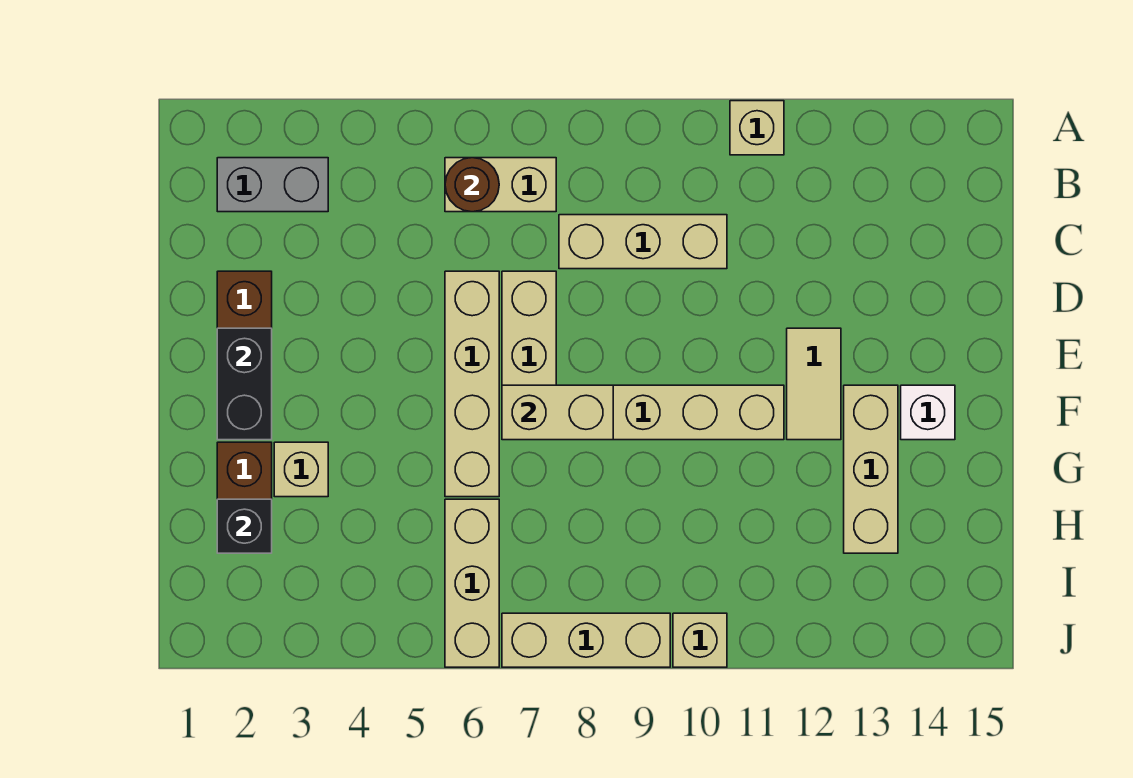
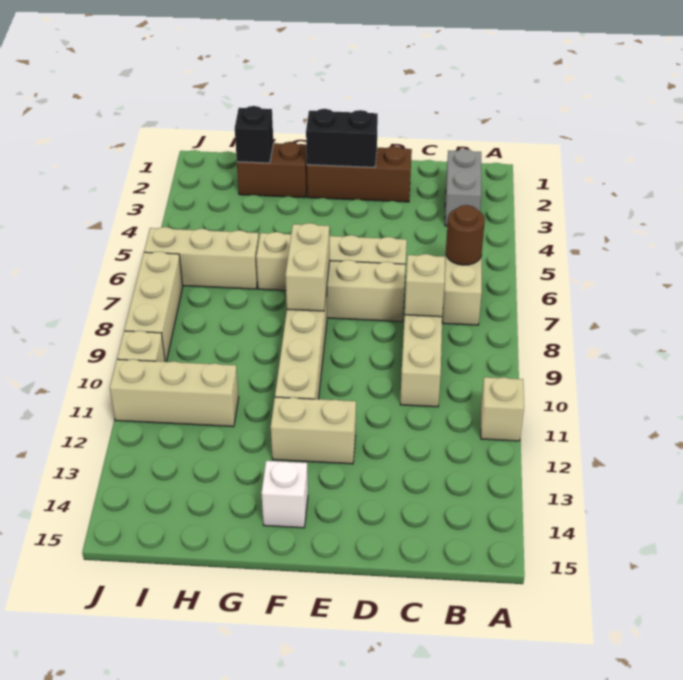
tan 1x2 tile [787,328,841,440] -> tan 1x2 brick [271,397,356,464]
tan 1x3 brick [844,385,898,553] -> tan 1x3 brick moved to [110,359,239,427]
tan 1x1 brick [274,442,328,497] -> tan 1x1 brick moved to [405,254,445,317]

